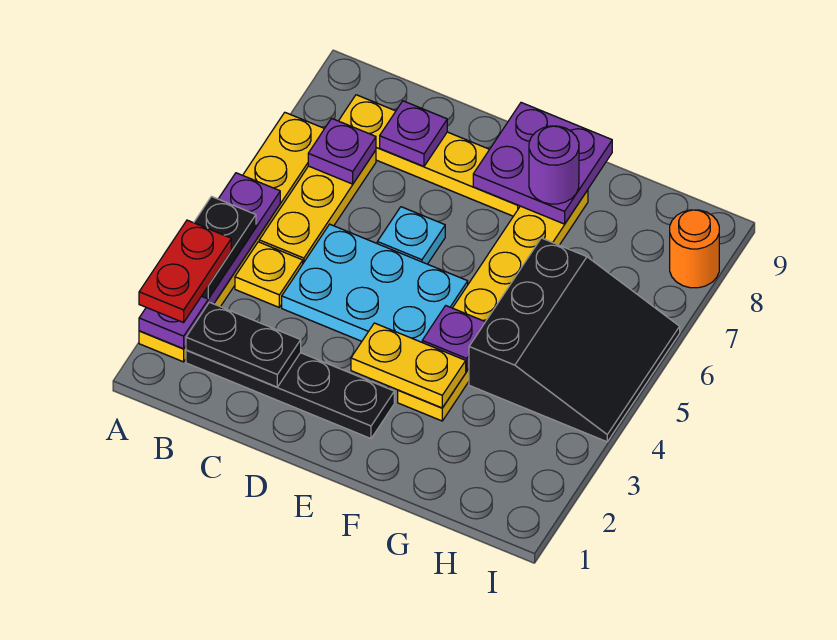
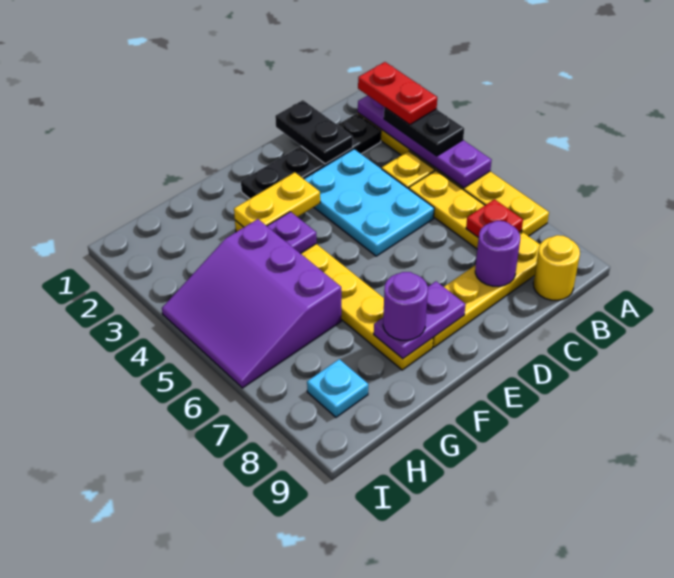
black 1x2 plate [186,302,301,387] -> black 1x2 plate turned to [275,100,353,164]
purple 1x1 plate [308,118,376,184] -> red 1x1 plate [466,199,523,238]
none -> yellow 1x1 round brick [533,235,580,300]
cyan 2x3 plate [282,224,468,342] -> cyan 2x3 plate turned to [304,149,434,256]
purple 1x1 plate [380,101,447,167] -> purple 1x1 round brick [475,221,520,286]
cyan 1x1 plate [377,207,445,264] -> cyan 1x1 plate moved to [307,359,368,417]
purple 2x2 plate [473,103,612,224] -> purple 1x2 plate [374,281,466,359]
black 3x3 slope [469,238,680,442] -> purple 3x3 slope [162,219,341,388]
orange 1x1 round brick [670,210,719,288] -> none

